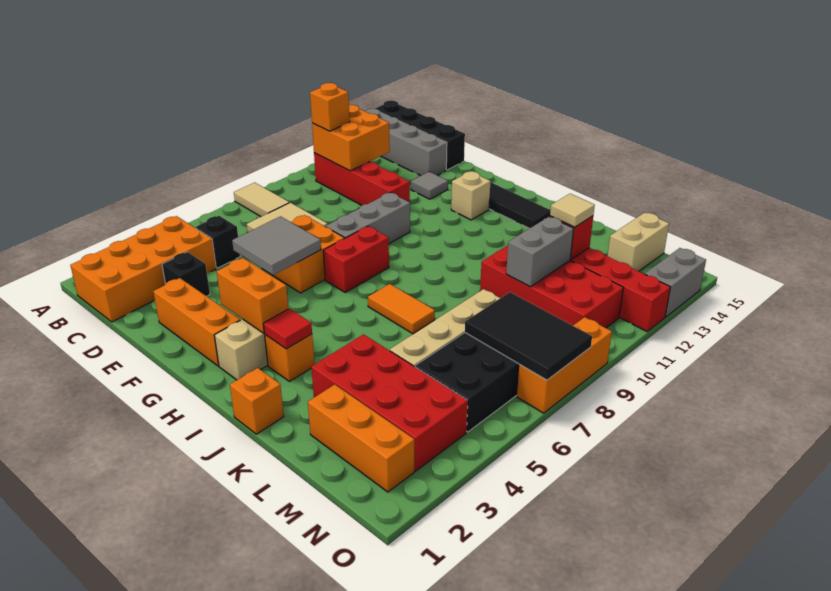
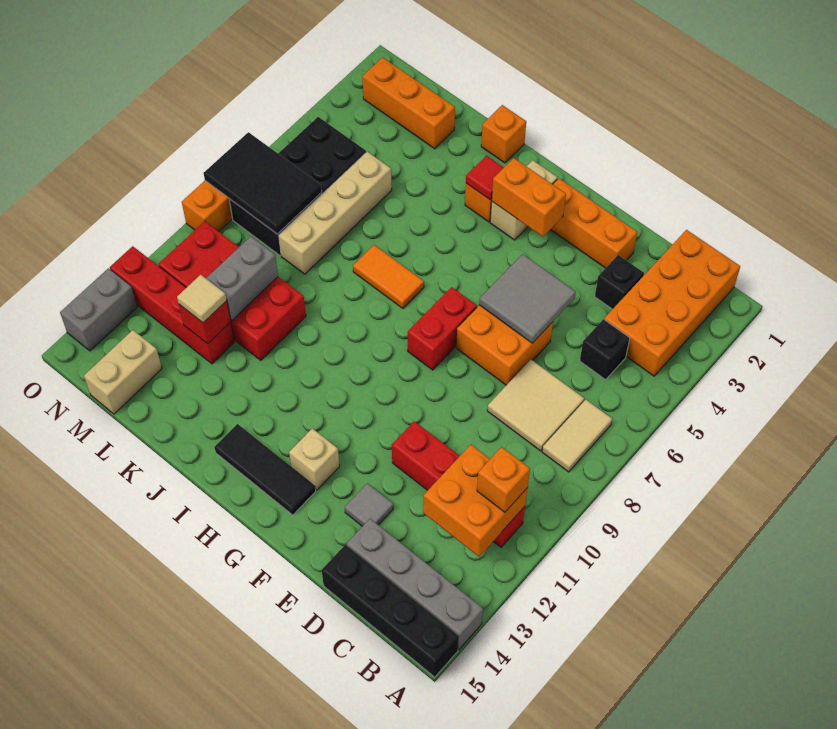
tan 1x2 tile [234,183,289,217] -> tan 1x2 tile turned to [542,400,612,472]
grey 1x3 brick [326,193,410,244] -> none
red 2x4 brick [311,334,468,471] -> none

